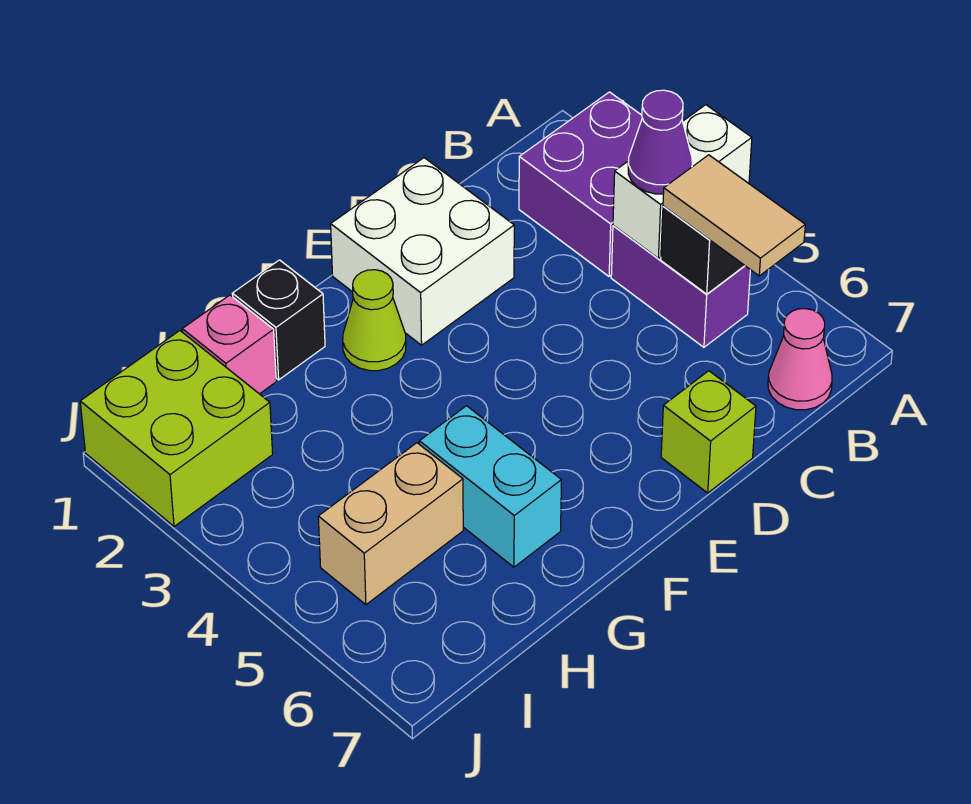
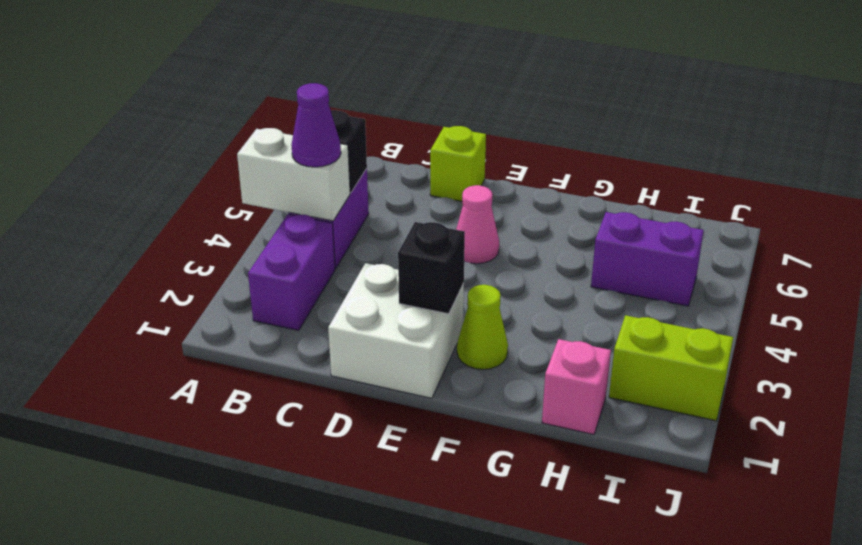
purple 2x2 brick [519,92,642,277] -> purple 1x2 brick [248,214,335,330]
tan 1x2 tile [663,155,805,276] -> none
pink 1x1 cone [768,309,832,410] -> pink 1x1 cone moved to [456,185,499,264]
black 1x1 brick [232,260,325,380] -> black 1x1 brick moved to [398,222,465,314]
cyan 1x2 brick [419,406,562,567] -> none
tan 1x2 brick [318,443,463,605] -> purple 1x2 brick [591,212,704,306]
lime 2x2 brick [80,331,273,526] -> lime 1x2 brick [609,315,733,421]

